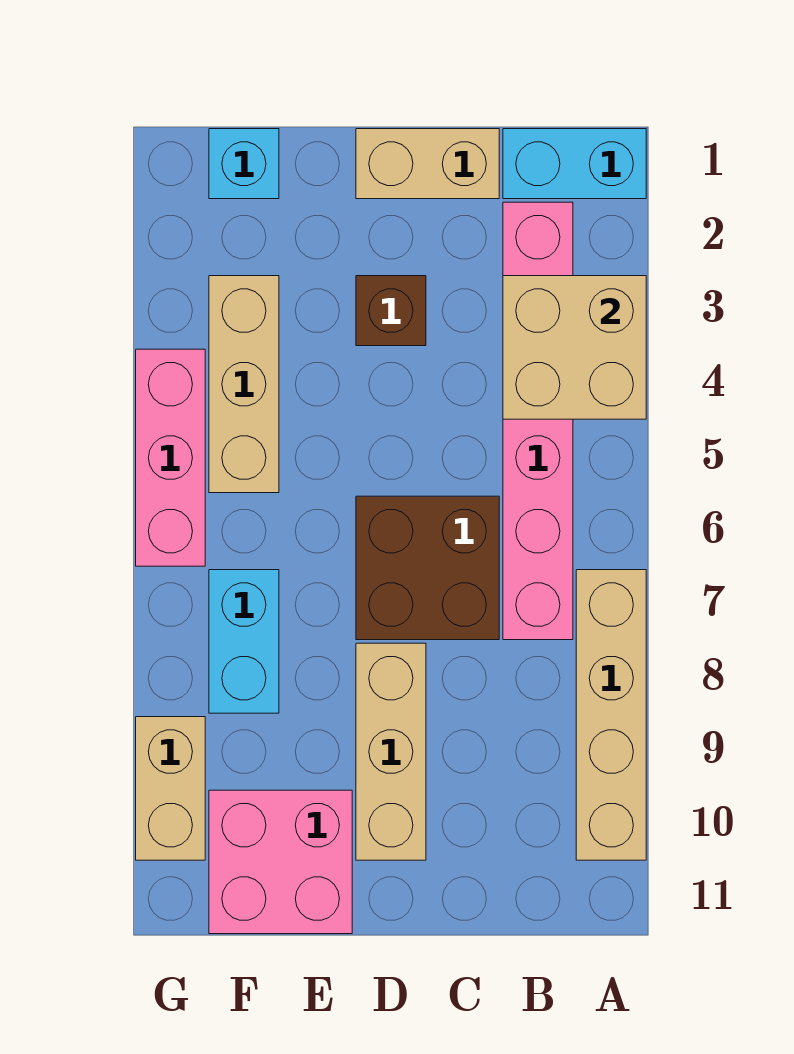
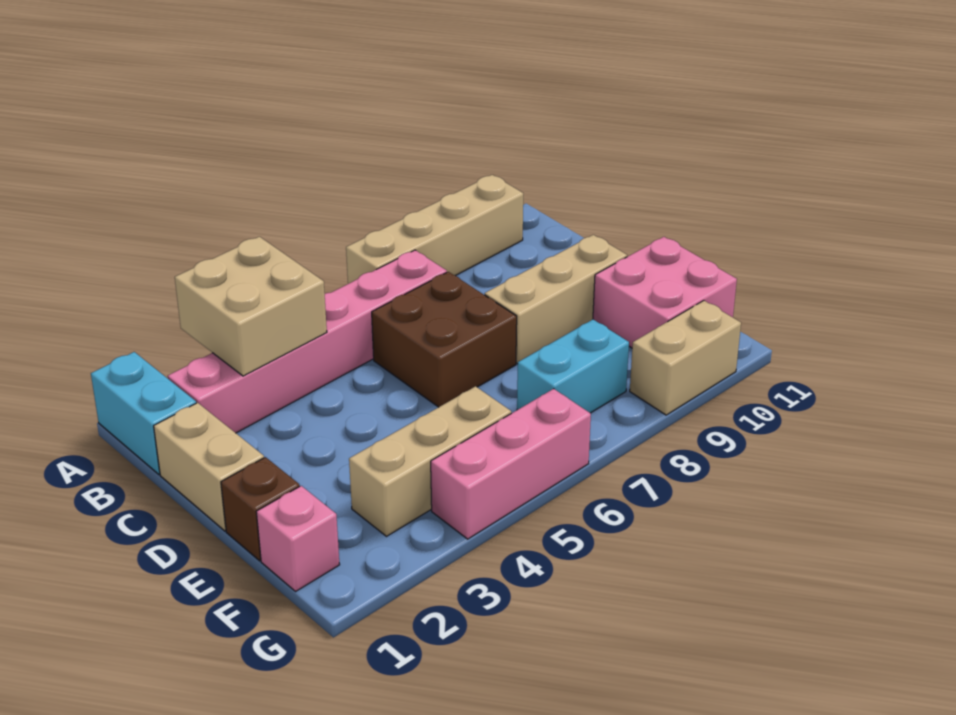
brown 1x1 brick [356,276,426,346] -> brown 1x1 brick moved to [221,457,300,561]
cyan 1x1 brick [209,129,279,199] -> pink 1x1 brick [256,486,340,591]

